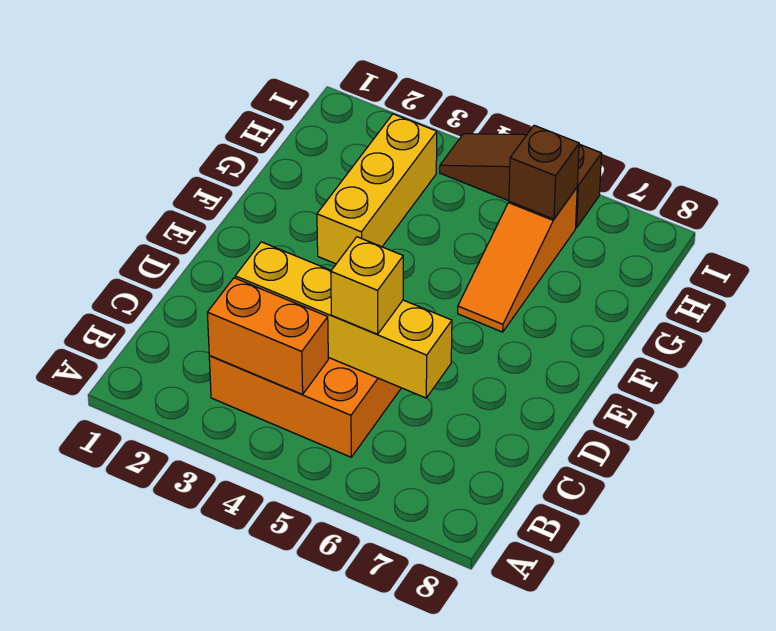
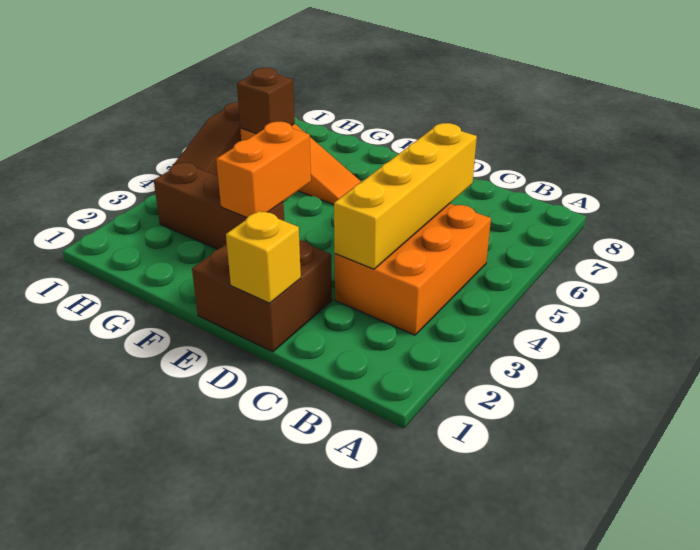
orange 1x2 brick [207,278,328,394] -> orange 1x2 brick moved to [216,122,311,217]
yellow 1x1 brick [331,237,403,334] -> yellow 1x1 brick moved to [226,211,301,303]
none -> brown 2x2 brick [192,240,332,352]
yellow 1x3 brick [317,114,437,264] -> brown 1x3 brick [154,163,284,249]

